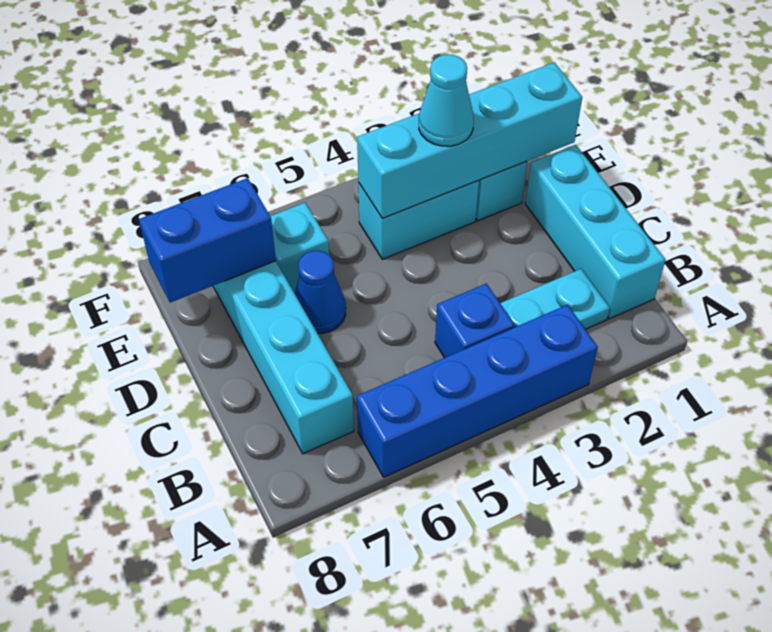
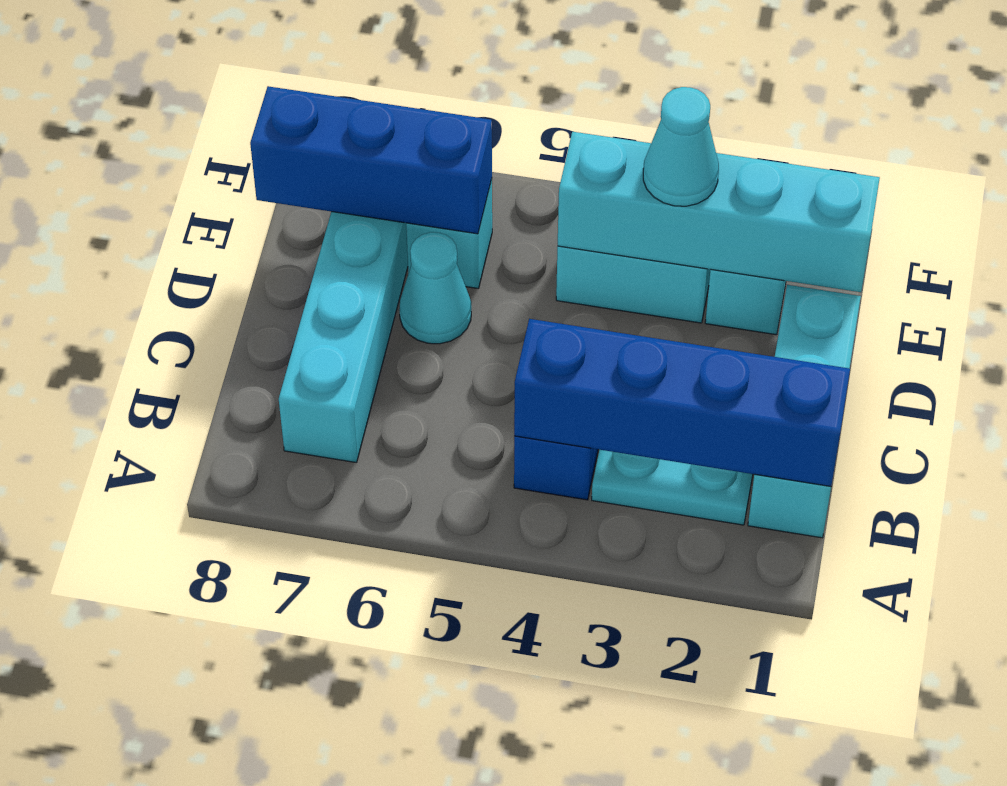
blue 1x4 brick [357,305,598,477] -> blue 1x4 brick moved to [514,319,850,486]
blue 1x1 cone [295,251,346,333] -> cyan 1x1 cone [399,232,471,344]
blue 1x2 brick [139,178,276,303] -> blue 1x3 brick [250,86,492,234]

